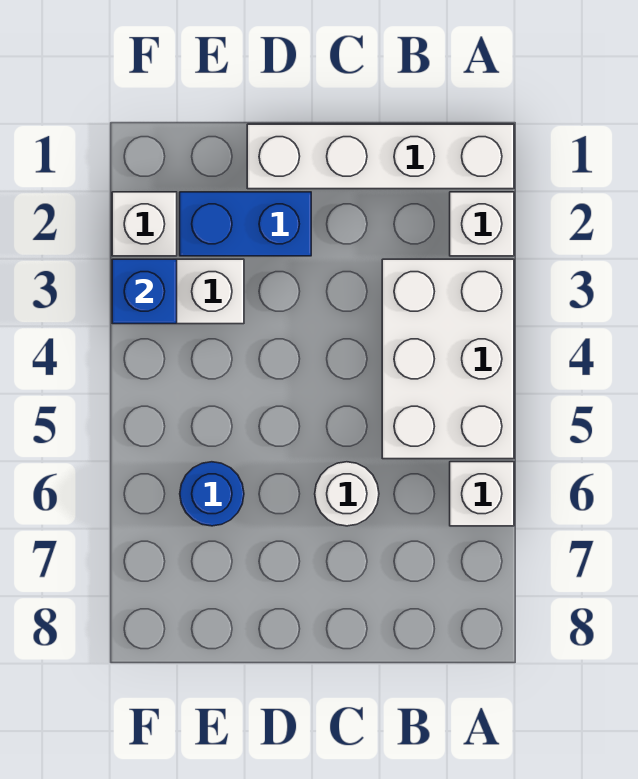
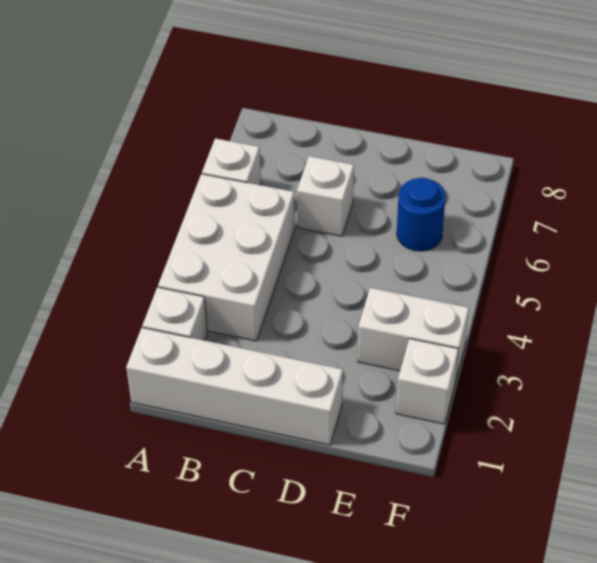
white 1x1 round brick [315,462,379,526] -> white 1x1 brick [297,156,354,236]
blue 1x2 brick [180,192,311,256] -> none
blue 1x1 brick [112,259,177,324] -> none

